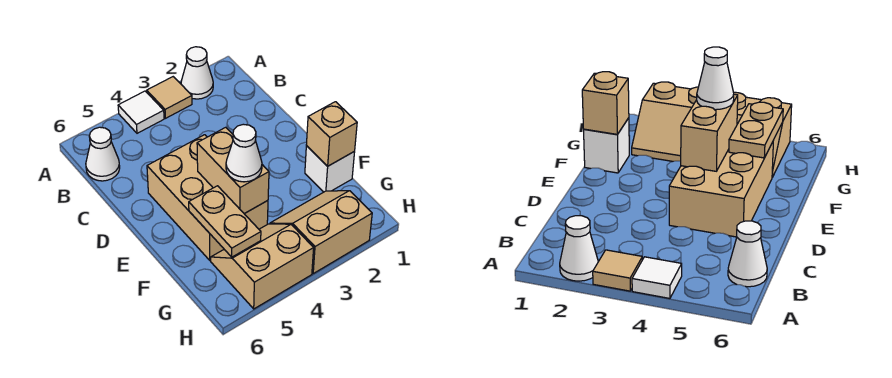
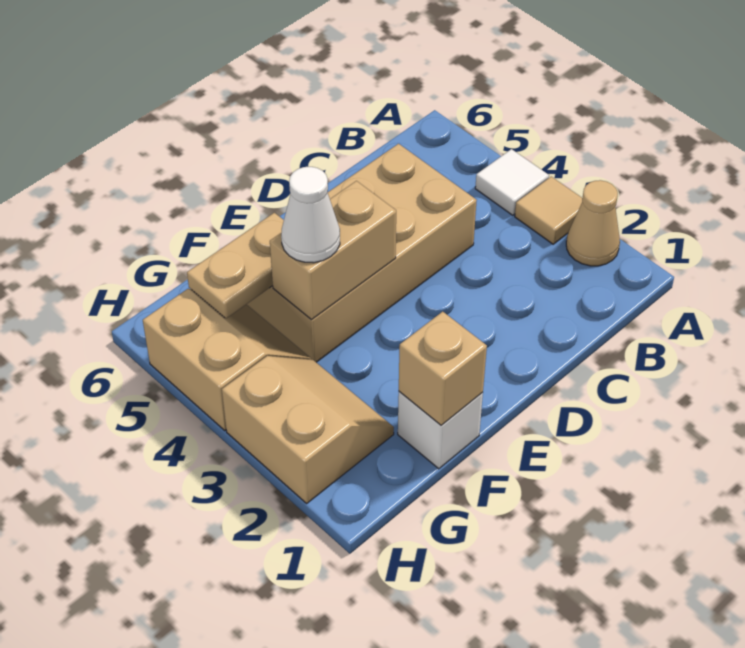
white 1x1 cone [181,47,213,99] -> tan 1x1 cone [566,180,620,266]
white 1x1 cone [86,127,120,181] -> none
tan 2x3 brick [147,135,268,260] -> tan 2x4 brick [247,144,477,362]

